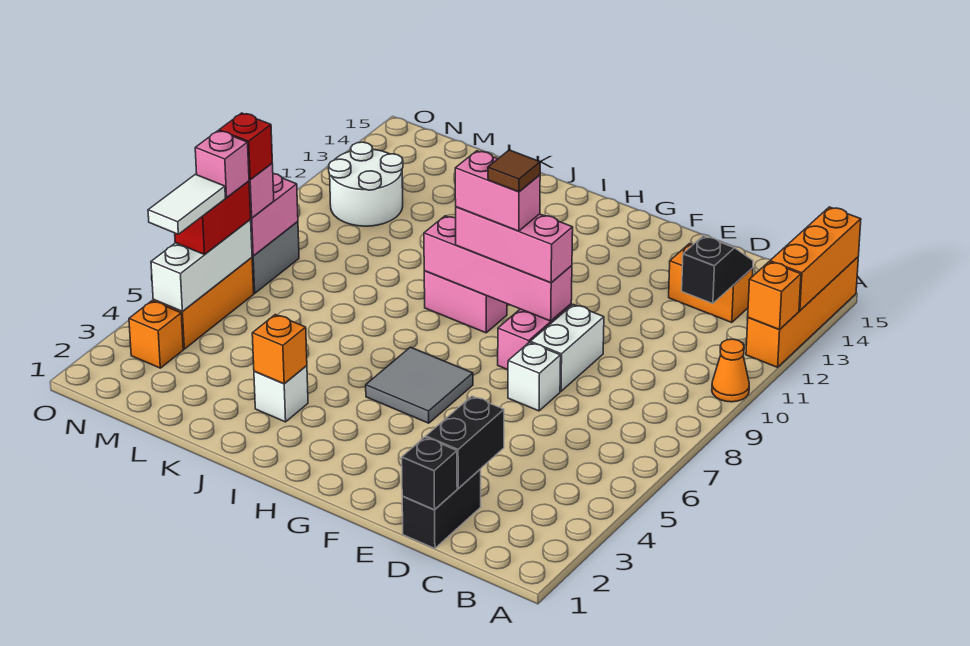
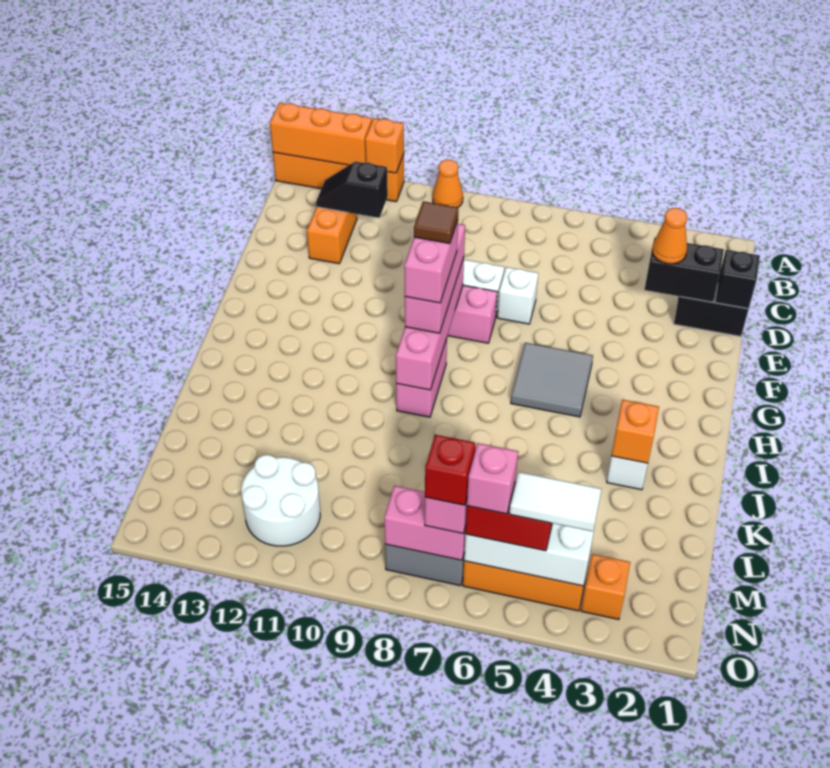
none -> orange 1x1 cone [652,208,687,264]

